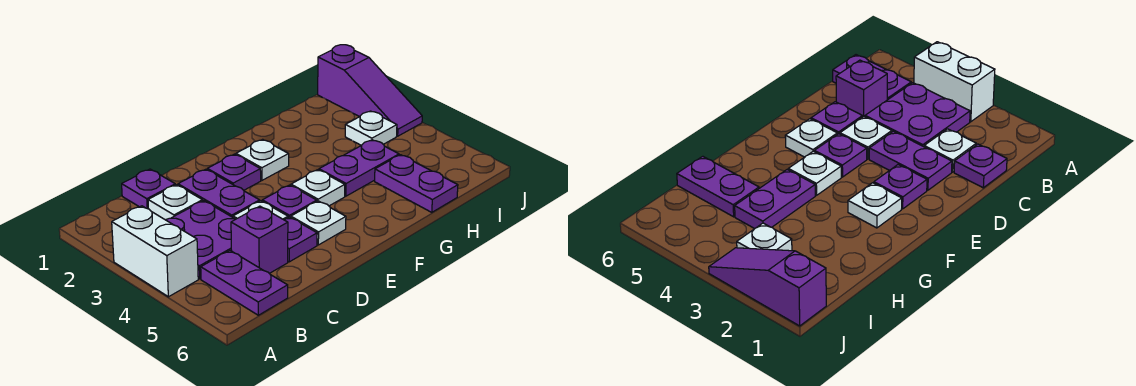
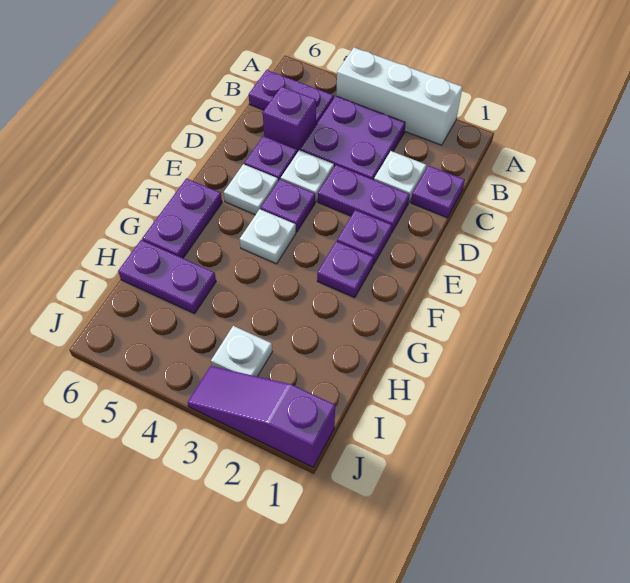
white 1x2 brick [112,206,198,297] -> white 1x3 brick [336,48,462,145]
white 1x1 plate [236,139,289,180] -> purple 1x1 plate [317,241,374,298]
purple 1x2 plate [319,140,399,196] -> purple 1x2 plate moved to [142,179,222,258]

